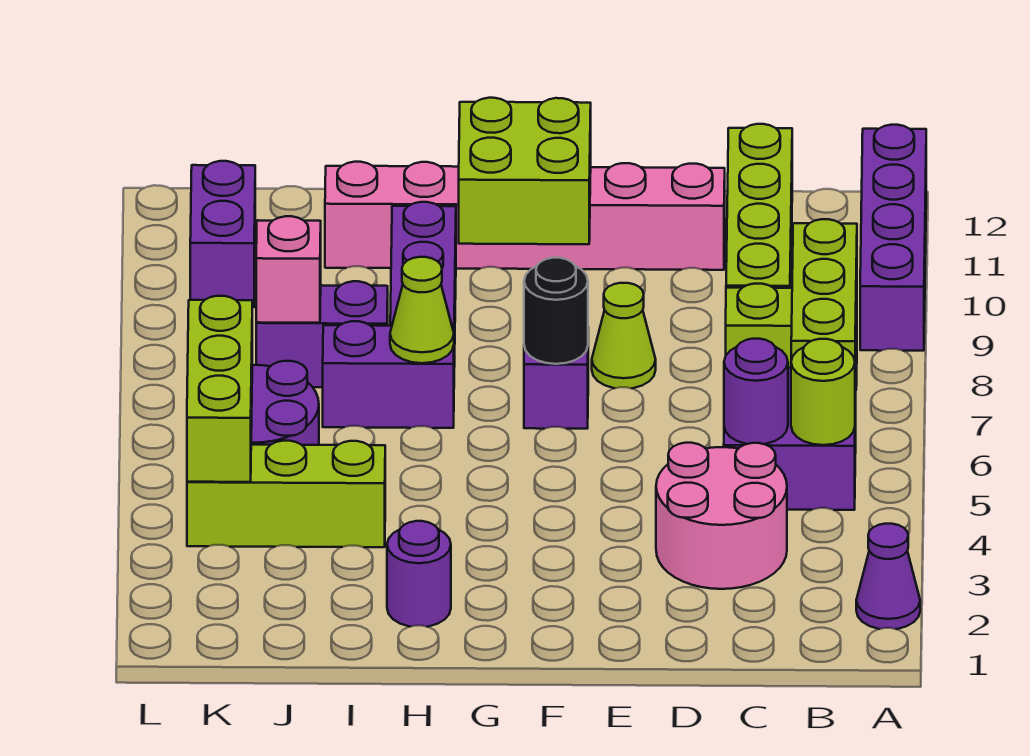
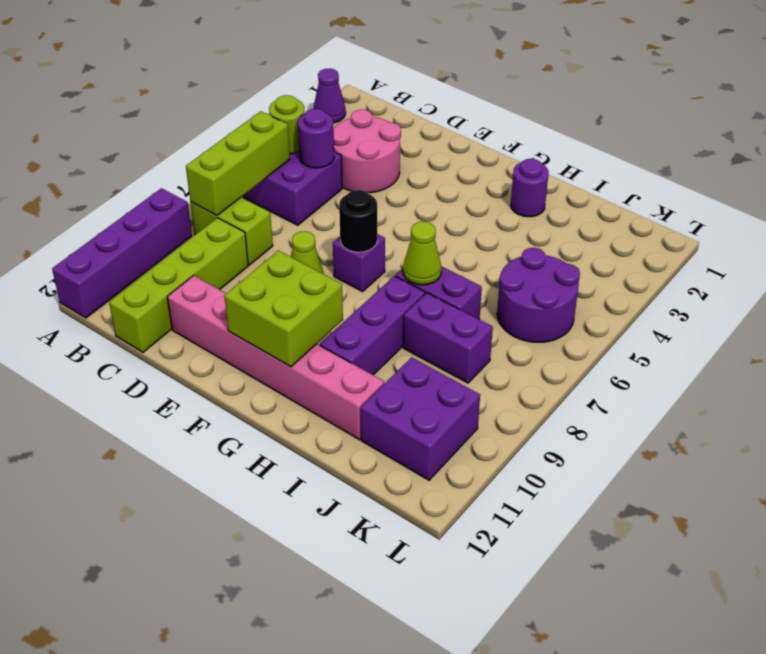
lime 1x3 brick [187,441,385,547] -> none
pink 1x1 brick [256,216,321,323] -> none
lime 1x3 brick [187,296,252,482] -> none
purple 1x2 brick [190,161,255,307] -> purple 2x2 brick [361,357,480,480]

